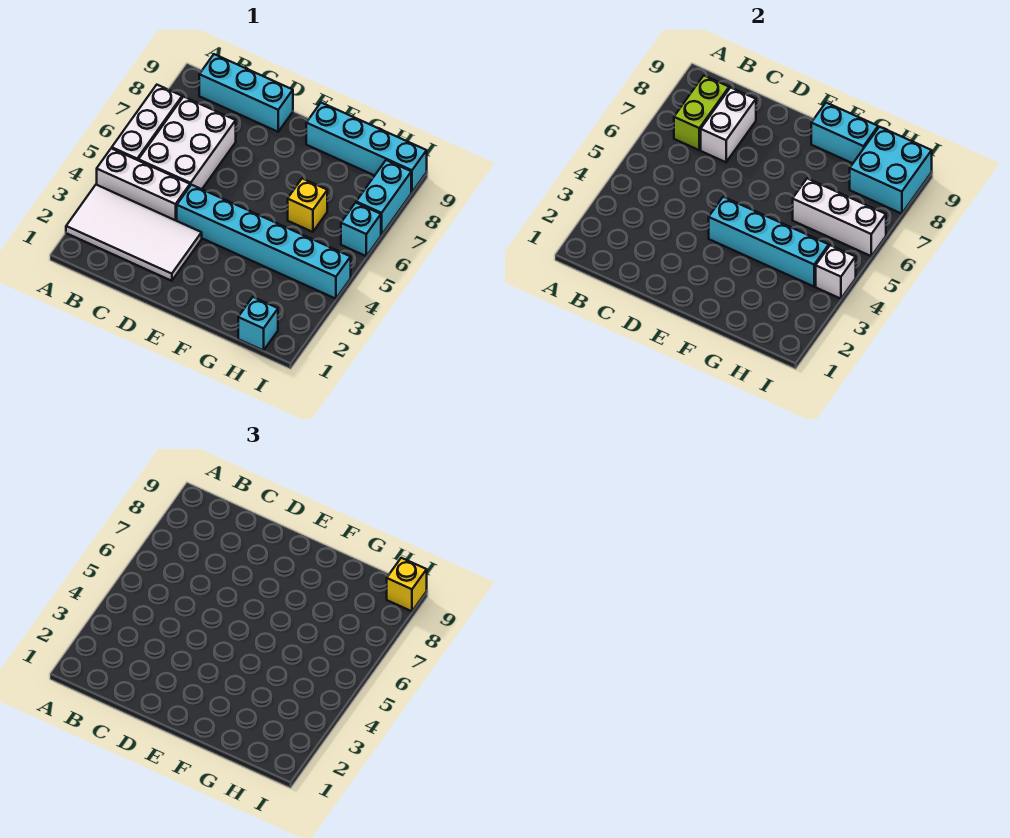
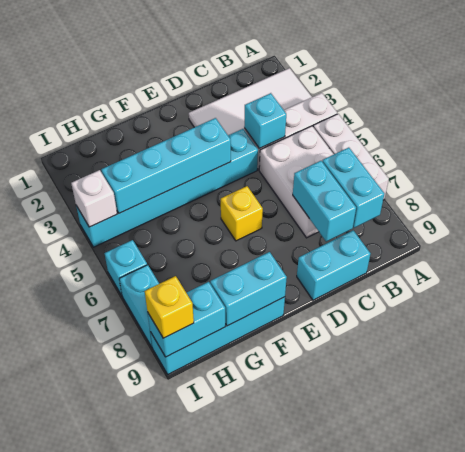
lime 1x2 brick [674,76,729,150] -> cyan 1x2 brick [322,148,384,228]
cyan 1x3 brick [199,54,293,132] -> cyan 1x2 brick [297,230,370,300]
white 1x2 brick [701,88,756,162] -> cyan 1x2 brick [293,161,356,242]
yellow 1x1 brick [288,179,327,232] -> yellow 1x1 brick moved to [221,186,263,241]
white 1x3 brick [793,179,886,256] -> none
cyan 1x1 brick [238,297,278,350] -> cyan 1x1 brick moved to [244,93,286,148]
cyan 2x2 brick [850,127,932,214] -> cyan 1x2 brick [148,282,226,357]

